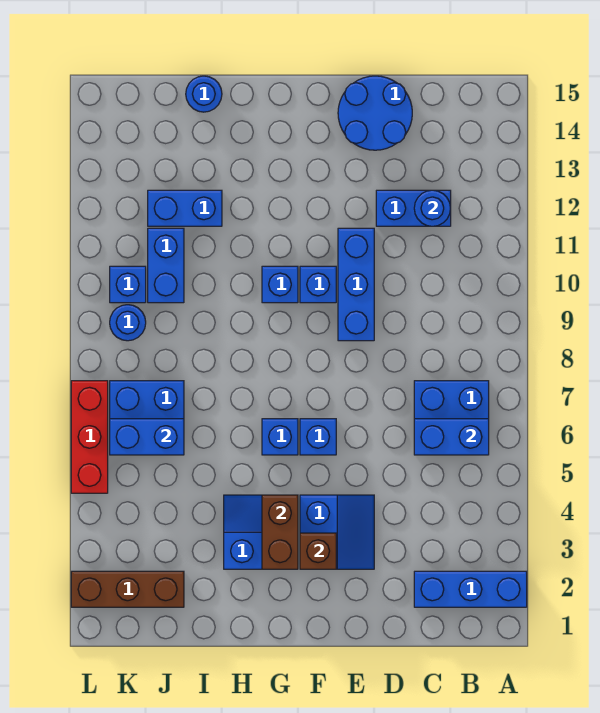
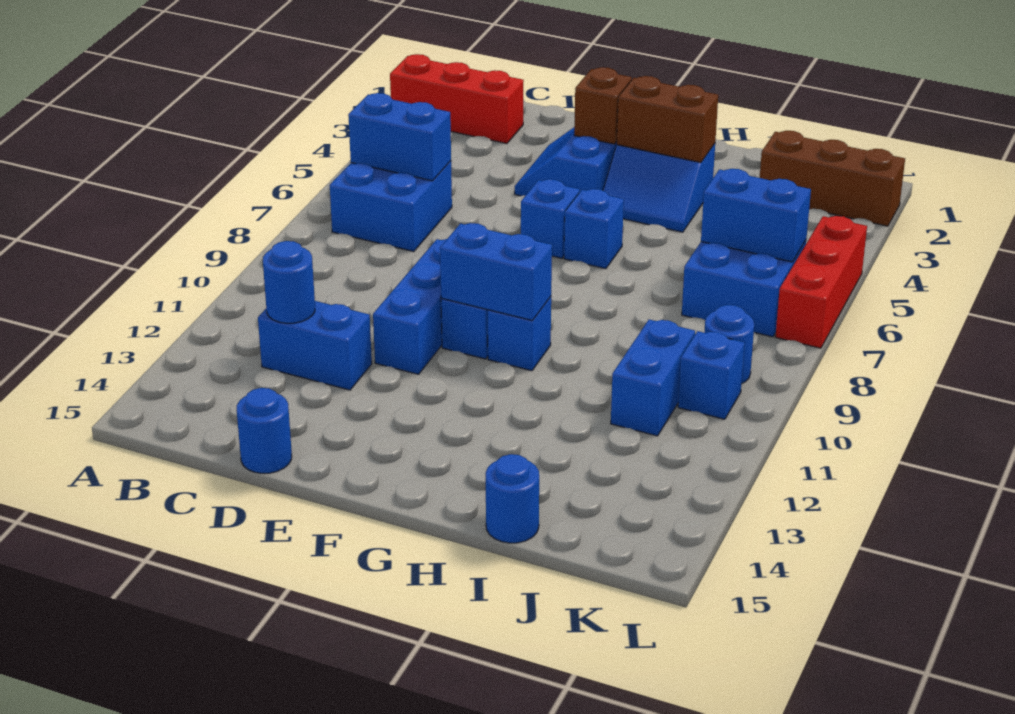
blue 1x3 brick [414,571,527,607] -> red 1x3 brick [390,54,524,144]
blue 2x2 round brick [338,76,412,150] -> blue 1x1 round brick [237,388,292,473]
brown 1x2 brick [262,495,298,569] -> brown 1x2 brick turned to [617,76,718,163]
blue 1x2 brick [148,190,222,226] -> blue 1x2 brick moved to [440,223,552,321]

